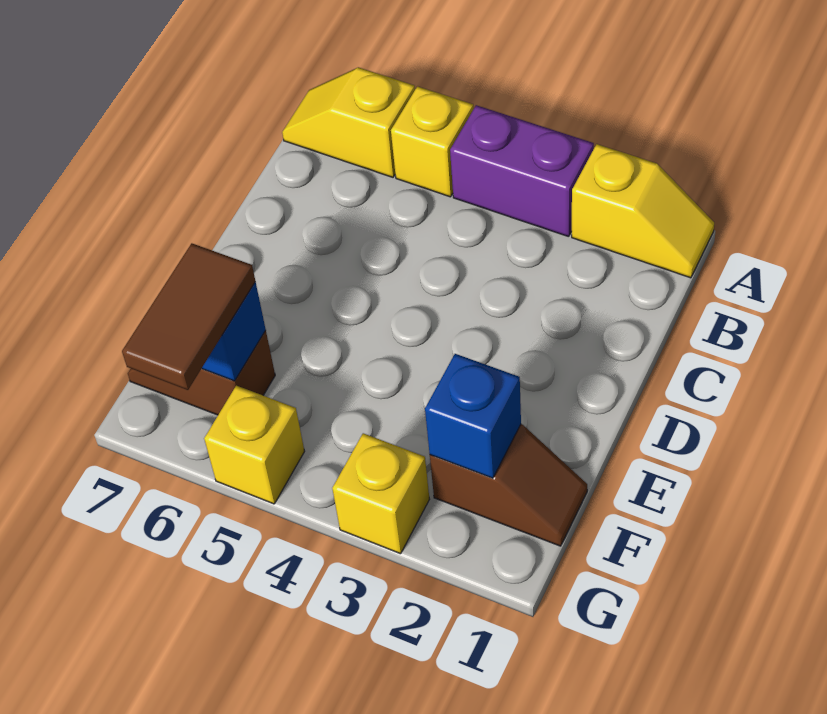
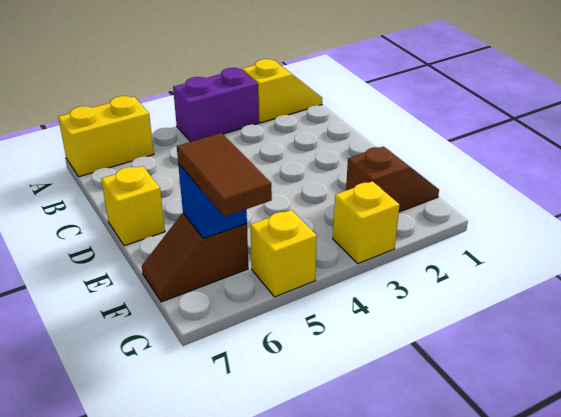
yellow 1x1 brick [391,86,473,197] -> yellow 1x1 brick moved to [101,166,165,246]
yellow 1x2 slope [282,67,415,177] -> yellow 1x2 brick [58,96,154,177]
blue 1x1 brick [425,354,521,478] -> none

